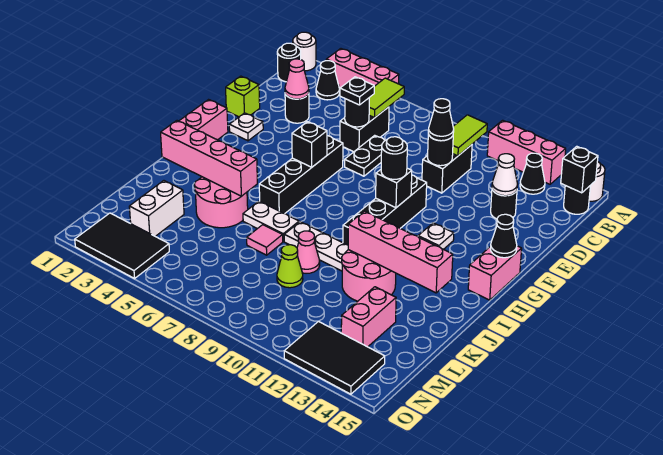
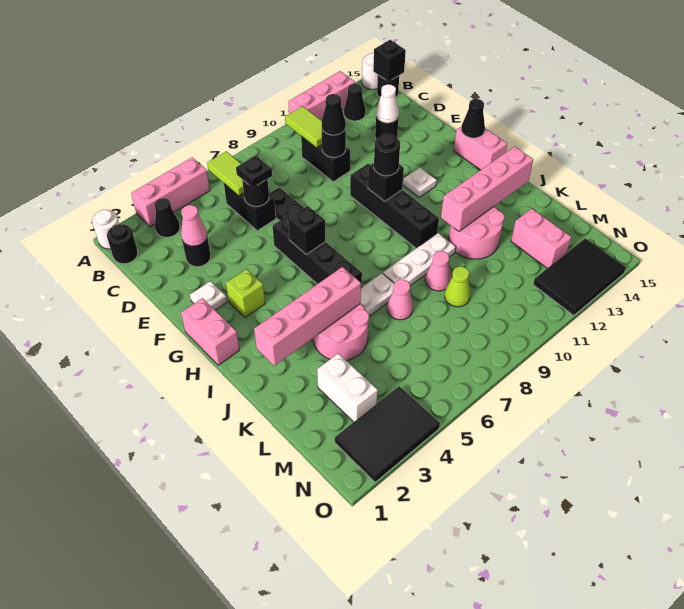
lime 1x1 brick [226,76,260,117] -> lime 1x1 brick moved to [226,269,265,318]
pink 1x1 tile [247,225,283,255] -> pink 1x1 cone [387,280,413,320]

